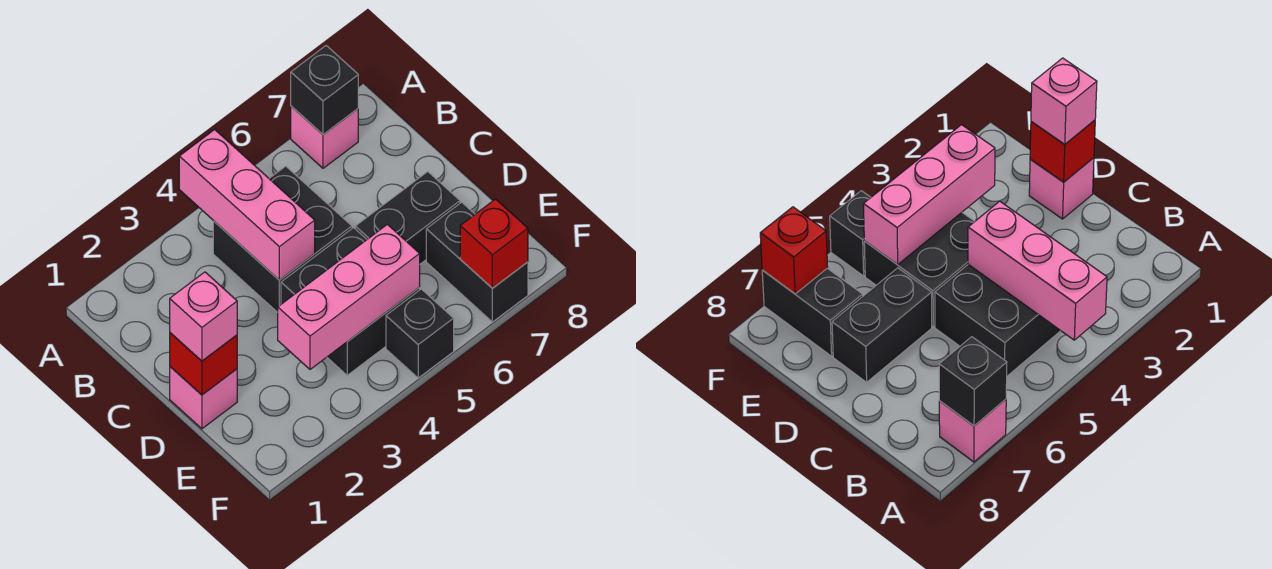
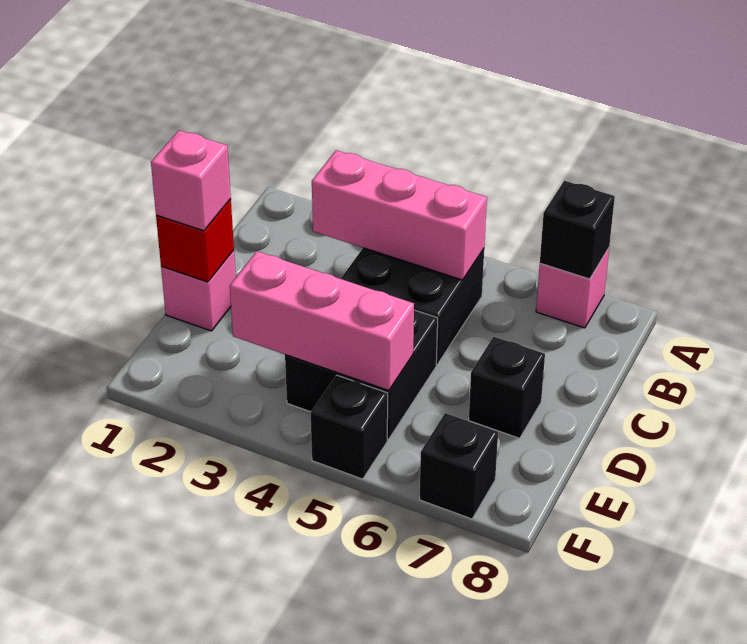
pink 1x3 brick [179,130,315,280] -> pink 1x3 brick turned to [312,150,487,280]
black 1x2 brick [355,172,460,264] -> black 1x1 brick [469,337,545,438]
black 1x2 brick [426,202,528,322] -> black 1x1 brick [420,413,498,519]
red 1x1 brick [460,199,528,288] -> none

